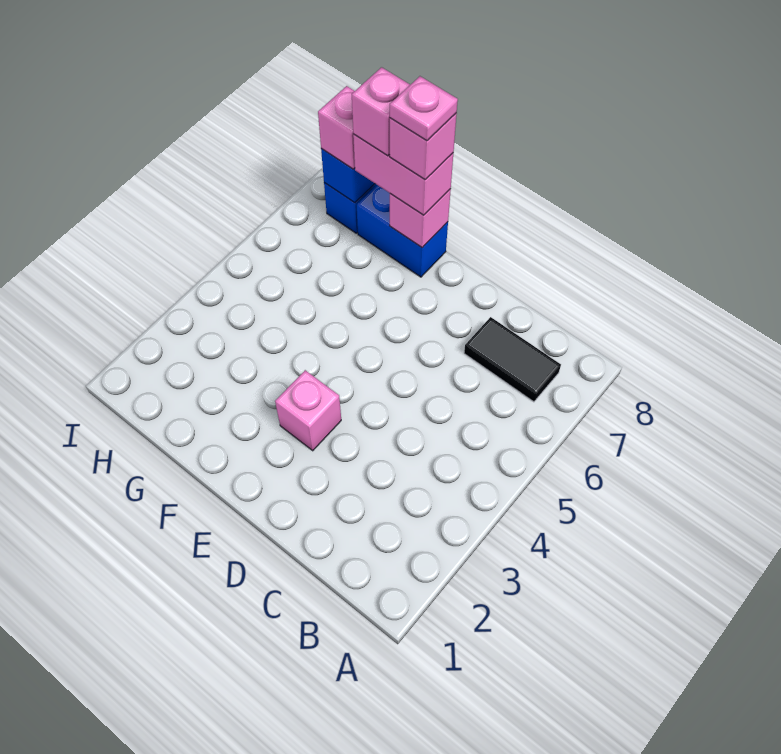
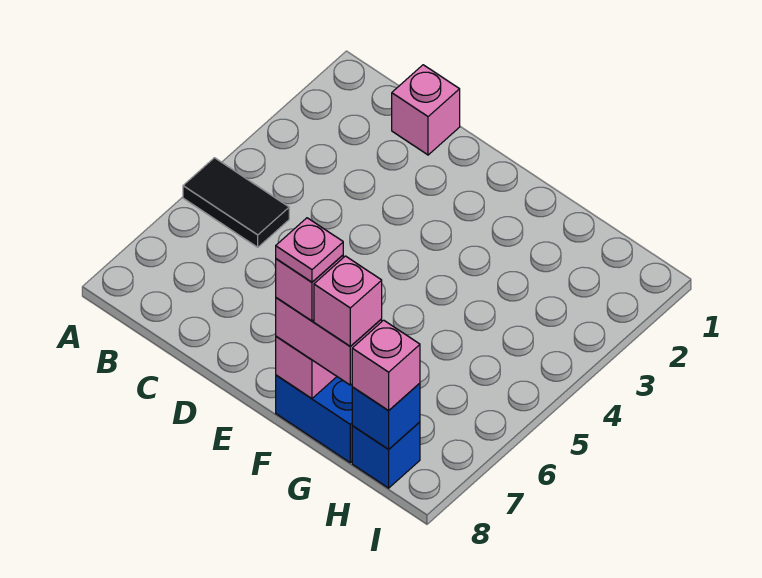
black 1x2 tile [464,317,561,402] -> black 1x2 tile moved to [183,158,289,247]
pink 1x1 brick [275,370,341,451] -> pink 1x1 brick moved to [392,65,460,155]

